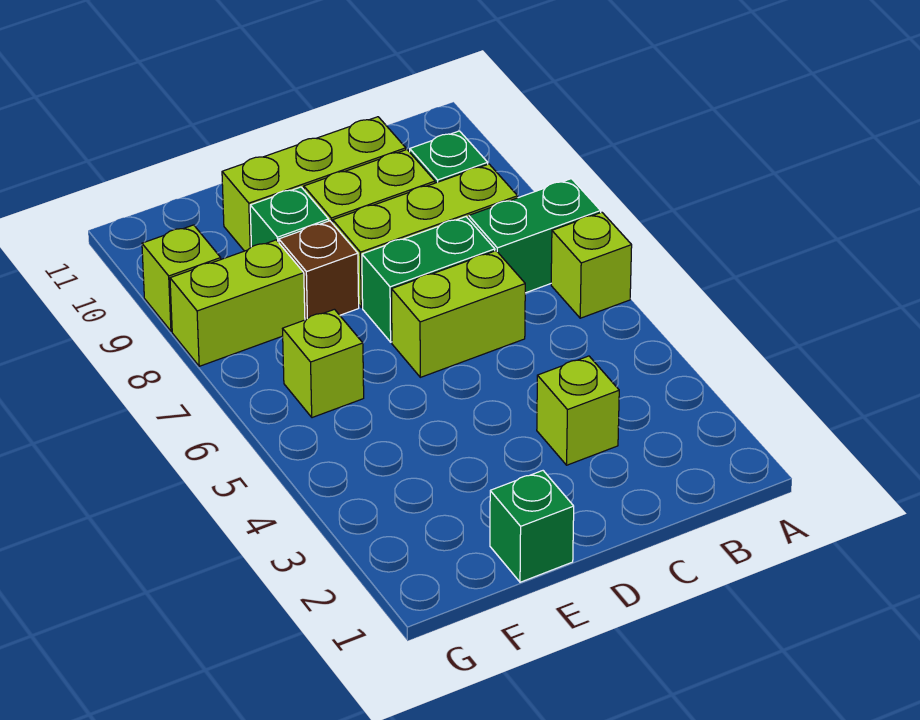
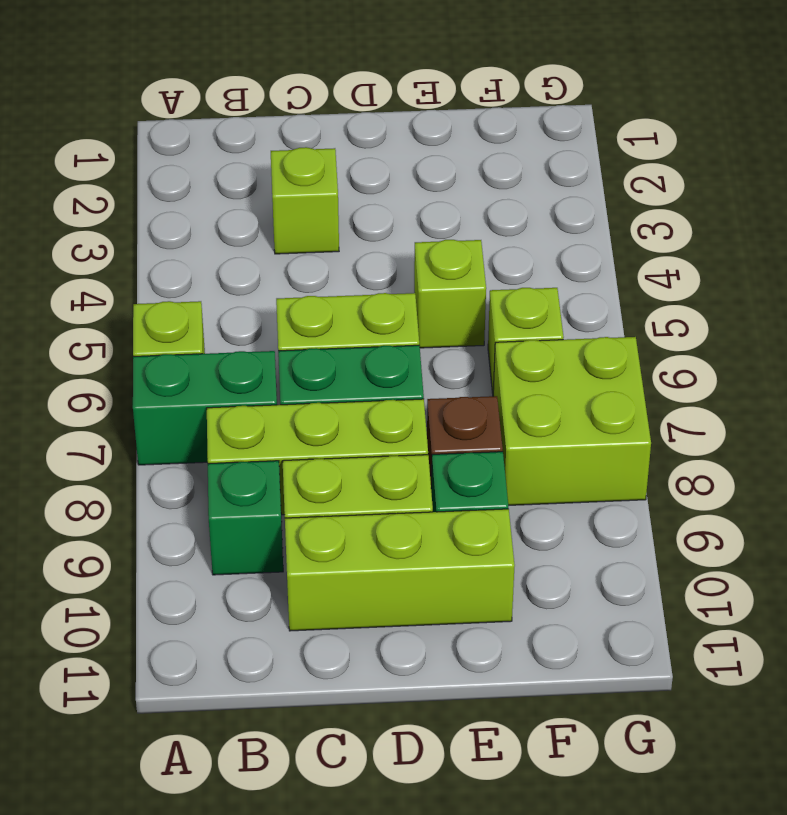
green 1x1 brick [490,471,574,582] -> none
lime 1x2 brick [170,240,305,366] -> lime 2x2 brick [493,337,651,505]
lime 1x1 brick [142,225,221,331] -> lime 1x1 brick moved to [414,240,486,348]

